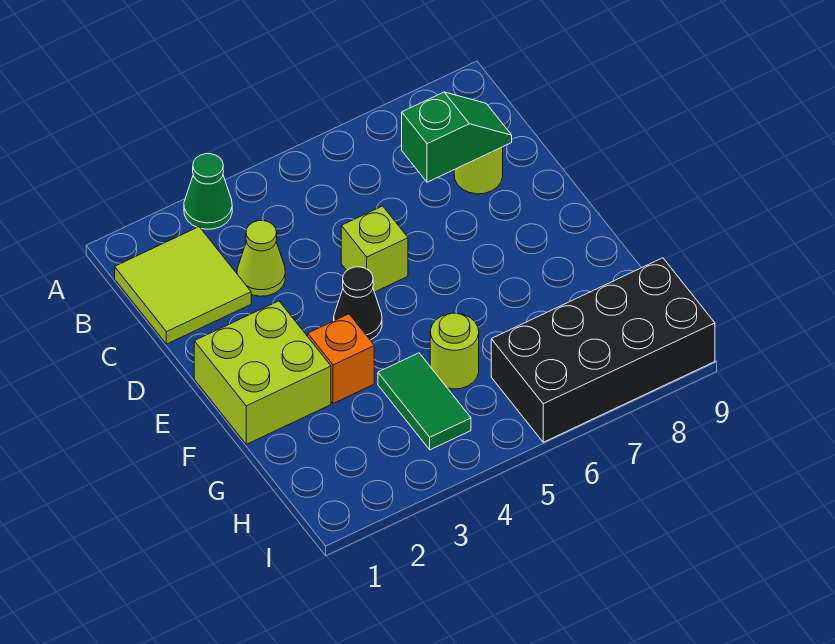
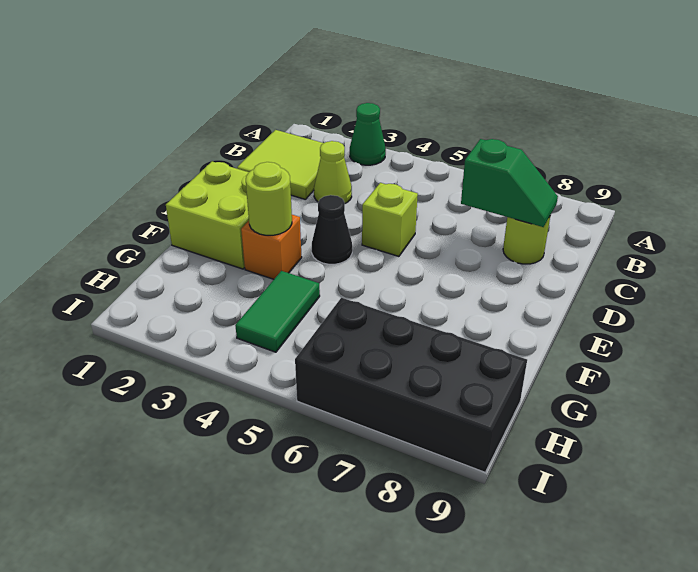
lime 1x1 round brick [430,313,479,389] -> lime 1x1 round brick moved to [246,162,292,235]

